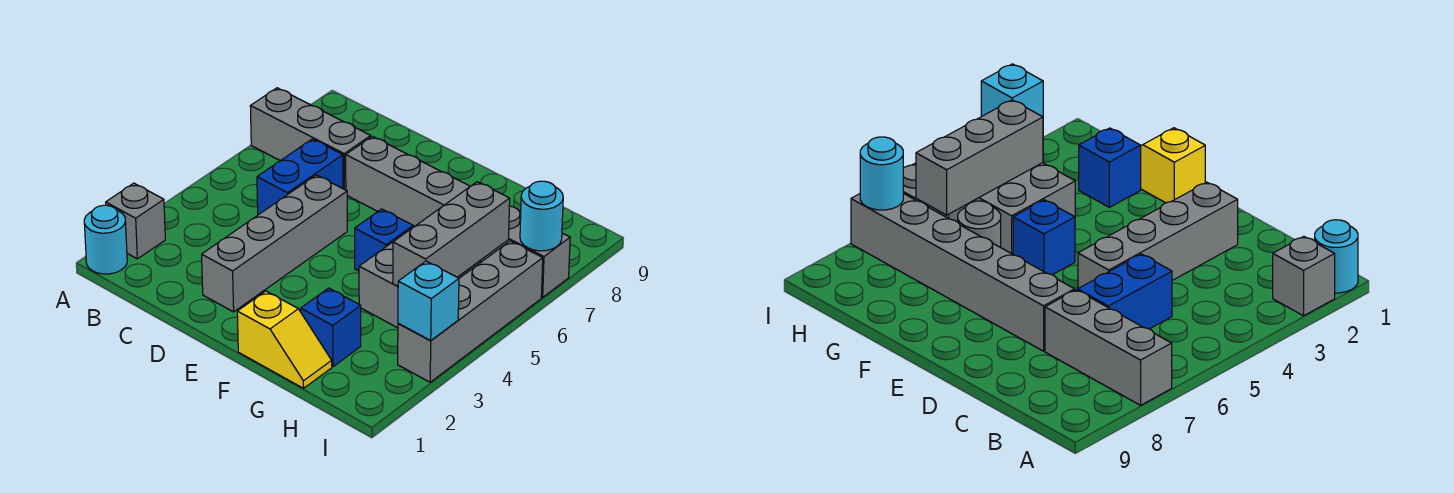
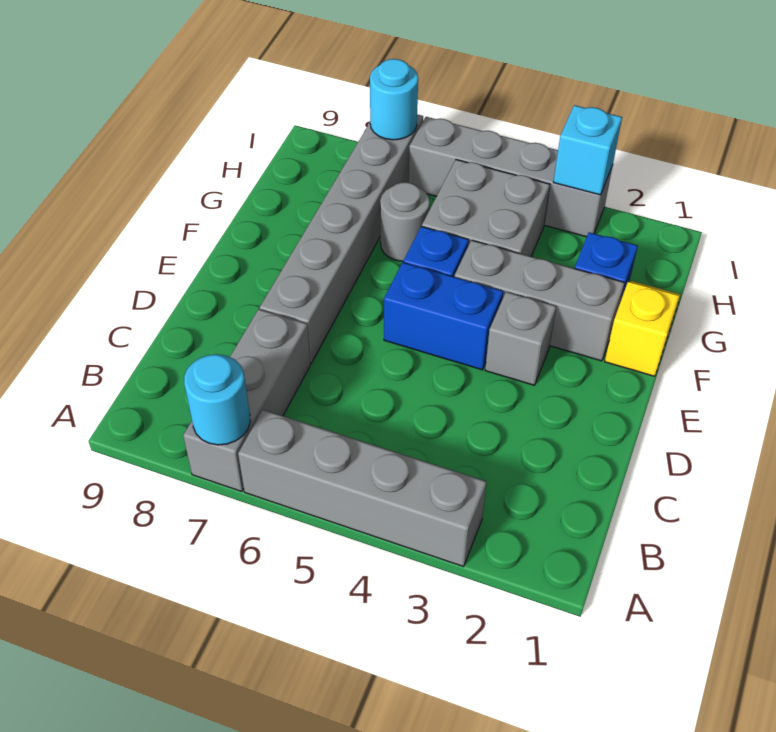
cyan 1x1 round brick [84,205,127,274] -> cyan 1x1 round brick moved to [184,354,250,445]
grey 1x1 brick [106,183,165,259] -> grey 1x1 brick moved to [485,292,556,385]
blue 1x2 brick [257,139,343,215] -> blue 1x2 brick moved to [384,263,503,370]
grey 1x4 brick [202,175,347,312] -> grey 1x4 brick moved to [238,410,487,567]
grey 1x3 brick [393,182,510,286] -> grey 1x3 brick moved to [454,240,625,361]

